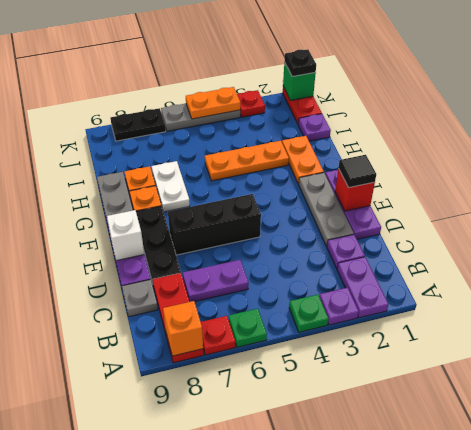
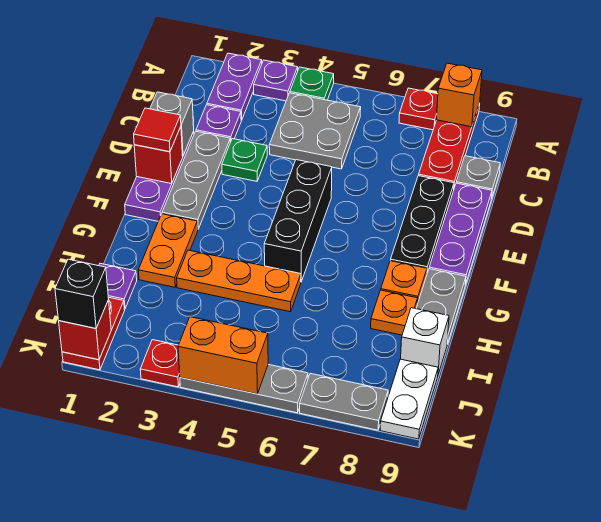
green 1x1 plate [229,309,267,347] -> green 1x1 plate moved to [222,139,267,181]
none -> grey 2x2 plate [269,93,361,169]
purple 1x2 plate [183,260,249,302] -> none
none -> grey 1x1 brick [150,92,194,156]
black 1x1 tile [339,155,376,188] -> red 1x1 tile [134,108,181,152]
black 1x3 brick [168,194,261,255] -> black 1x3 brick turned to [264,160,332,281]
white 1x1 brick [107,210,144,261] -> white 1x1 brick moved to [401,308,449,374]
white 1x2 plate [151,161,190,212] -> white 1x2 plate moved to [380,359,438,439]
green 1x1 brick [283,62,316,100] -> red 1x1 brick [59,300,111,360]
black 1x1 plate [284,49,316,77] -> black 1x1 brick [55,259,109,328]
orange 1x2 plate [186,87,240,119] -> orange 1x2 brick [178,317,268,394]
black 1x2 plate [110,108,166,141] -> grey 1x2 plate [300,373,388,430]

